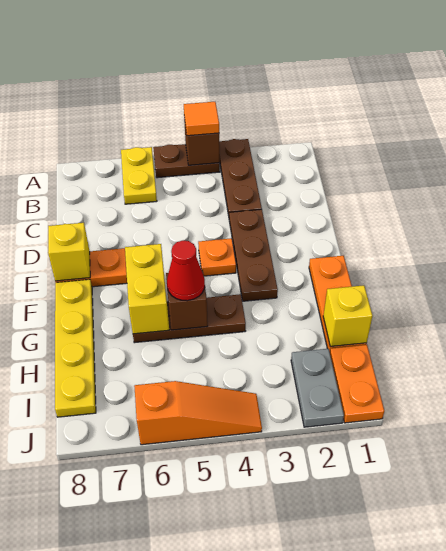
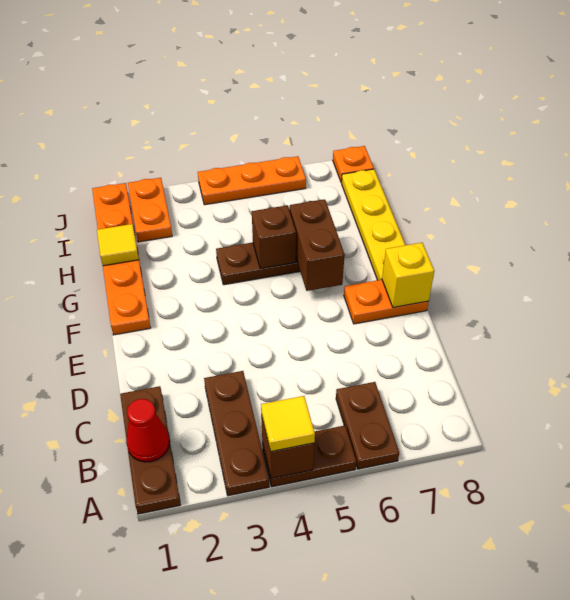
orange 1x1 tile [184,102,219,136] -> yellow 1x1 tile [261,396,315,451]
yellow 1x2 plate [121,147,157,204] -> brown 1x2 plate [336,382,399,469]
brown 1x3 plate [229,209,278,301] -> brown 1x3 plate moved to [120,386,181,514]
orange 1x1 plate [198,238,236,276] -> orange 1x1 plate moved to [333,146,374,183]
yellow 1x2 brick [125,244,169,334] -> brown 1x2 brick [289,199,345,291]
red 1x1 cone [167,240,205,301] -> red 1x1 cone moved to [126,399,169,462]
yellow 1x1 brick [323,285,373,347] -> yellow 1x1 tile [97,224,139,266]
grey 1x2 plate [291,349,344,427] -> orange 1x2 plate [128,178,172,242]
orange 1x3 slope [134,381,262,445] -> orange 1x3 plate [198,156,306,205]

